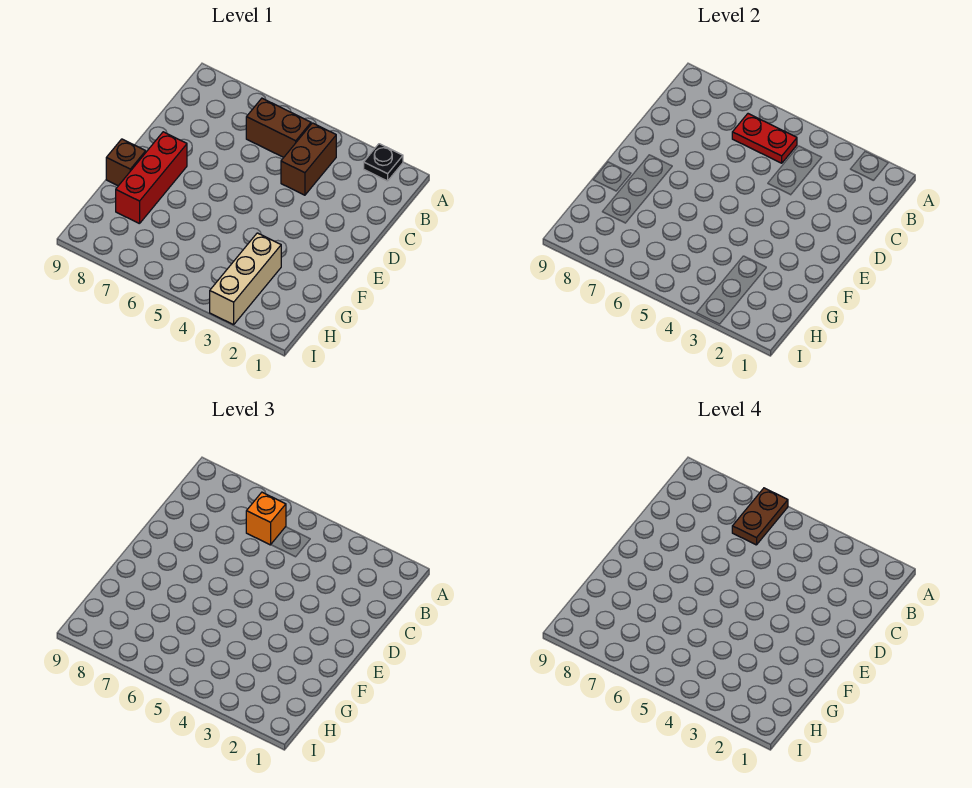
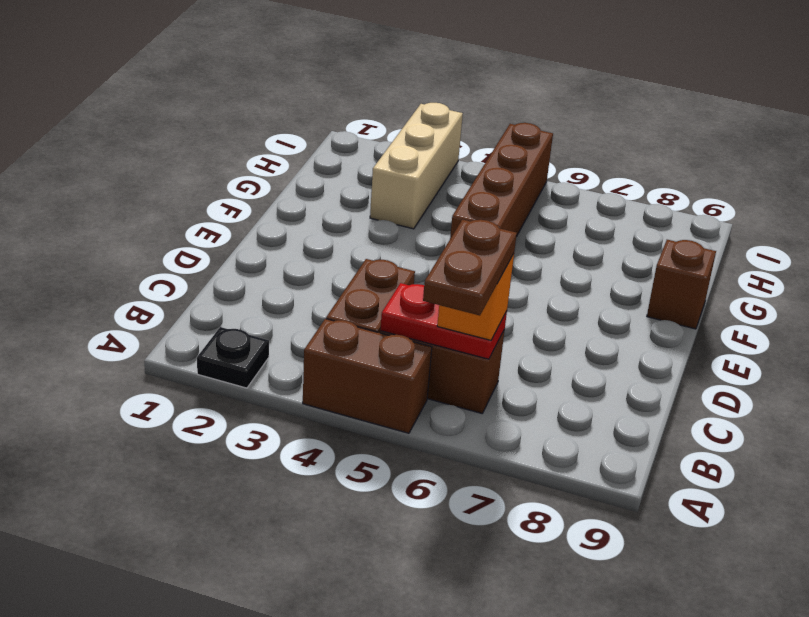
none -> brown 1x2 brick [303,319,432,433]
red 1x3 brick [116,132,187,224] -> none
none -> brown 1x4 brick [450,123,553,239]

